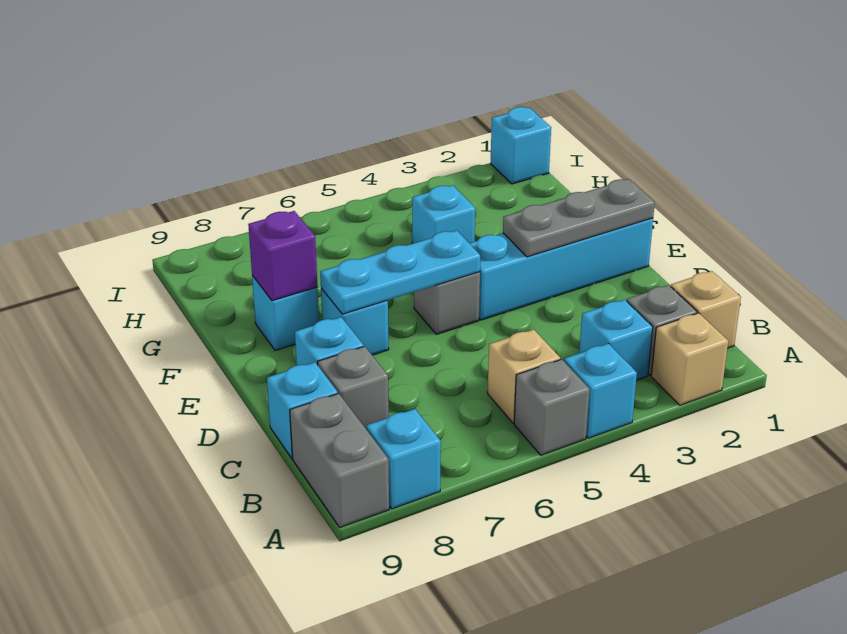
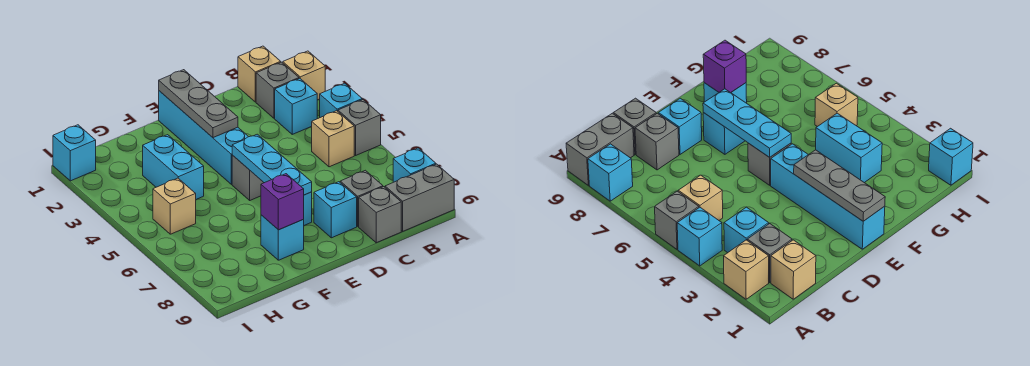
cyan 1x1 brick [267,362,338,458] -> grey 1x1 brick [359,187,401,243]
cyan 1x1 brick [412,185,475,244] -> cyan 1x2 brick [143,135,204,199]
none -> tan 1x1 brick [153,178,196,234]

